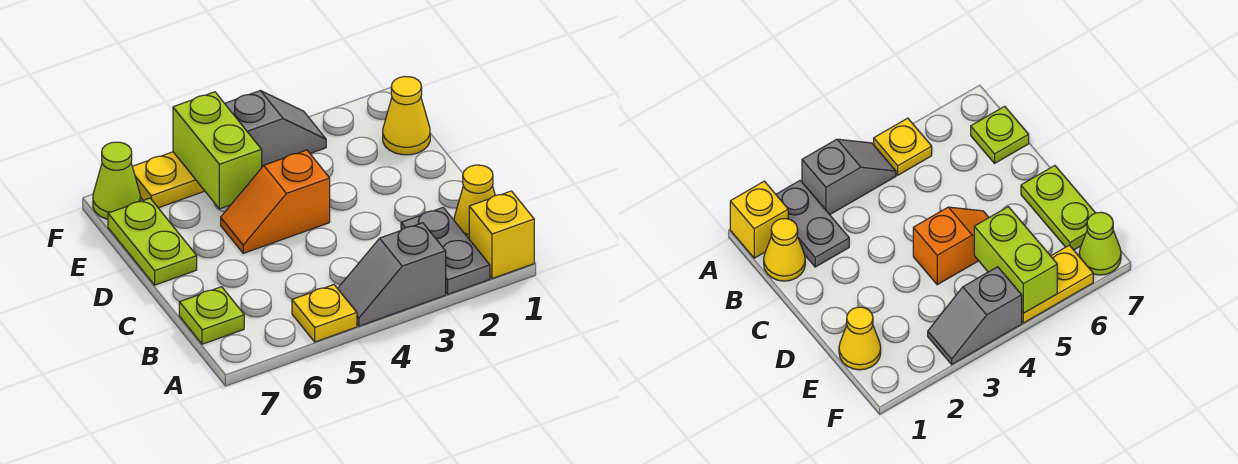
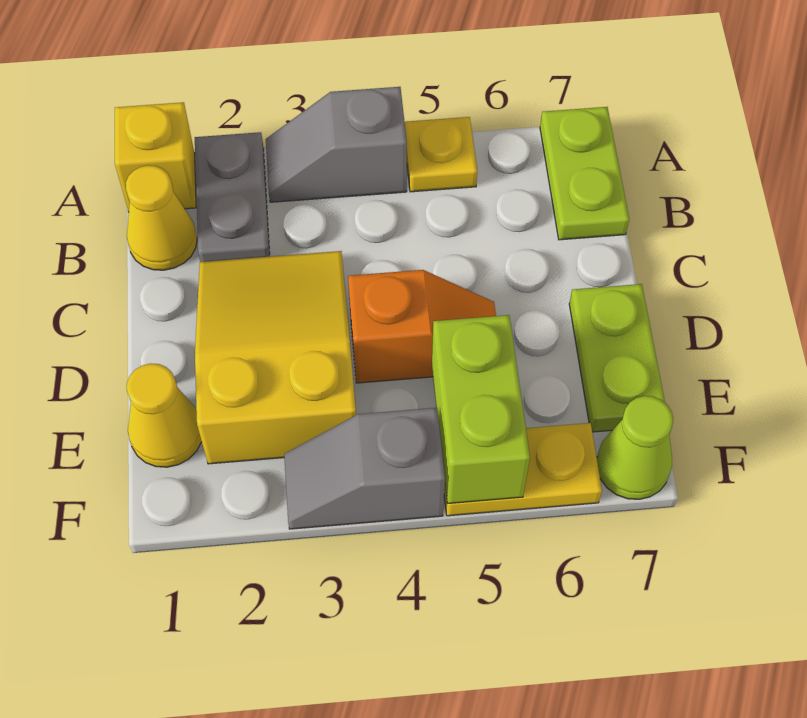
grey 1x2 slope [338,223,446,326] -> grey 1x2 slope turned to [266,87,407,202]
lime 1x1 plate [179,287,244,344] -> lime 1x2 plate [540,107,629,240]
none -> yellow 2x3 slope [195,251,356,464]

